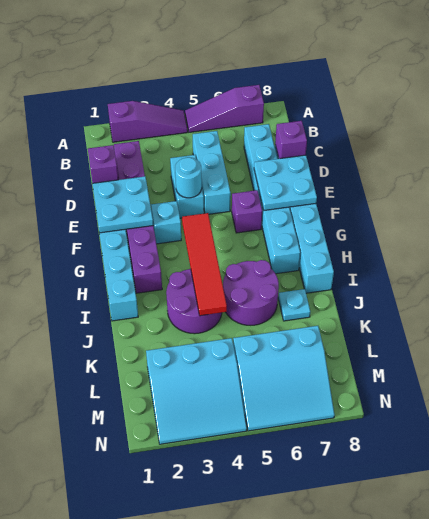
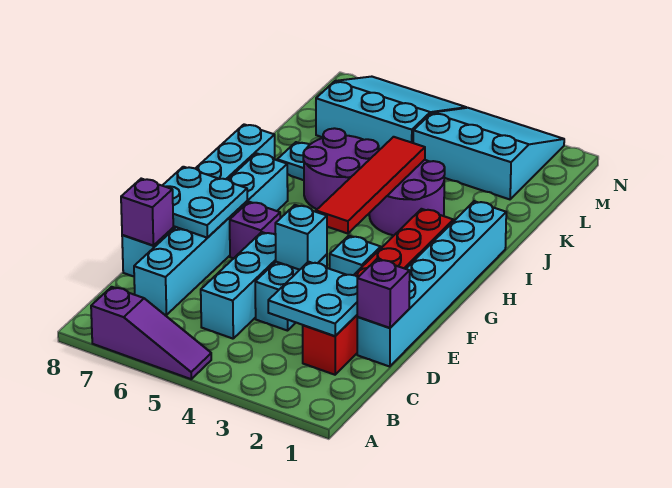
purple 1x3 slope [108,101,188,142] -> none
purple 1x6 brick [114,141,162,293] -> red 1x6 brick [303,209,453,375]
cyan 2x2 plate [93,176,153,233] -> cyan 2x2 plate moved to [268,262,358,336]
cyan 1x1 round brick [175,157,202,198] -> cyan 1x1 brick [275,205,327,270]

